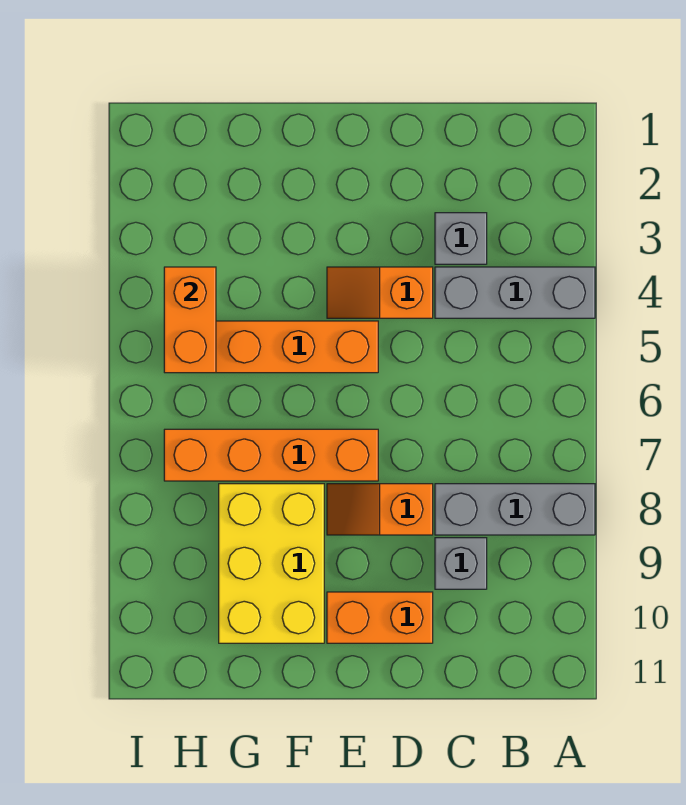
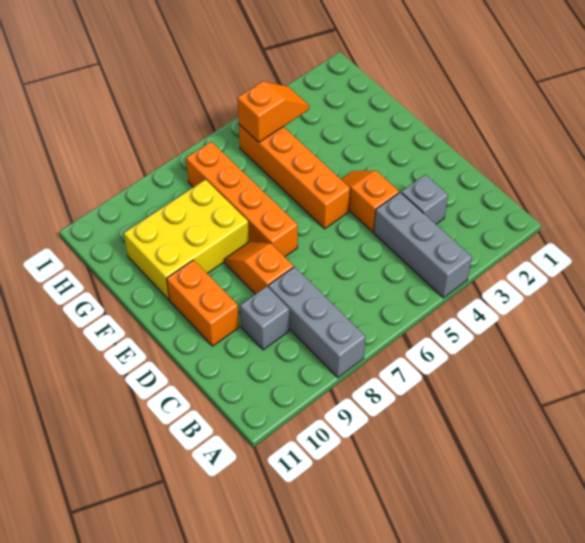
orange 1x2 brick [164,267,216,373] -> orange 1x2 slope [237,81,309,142]

